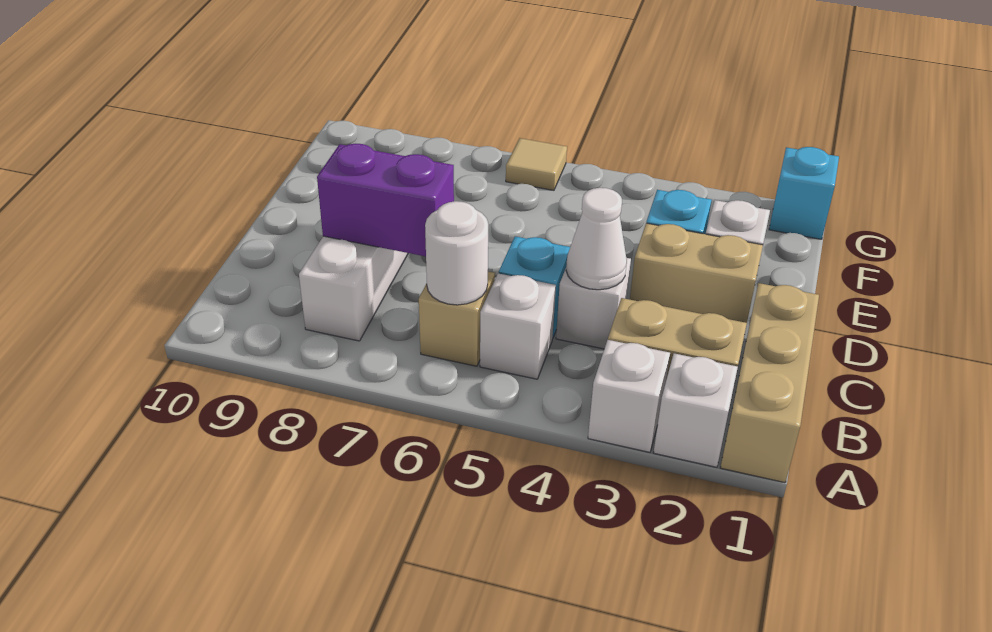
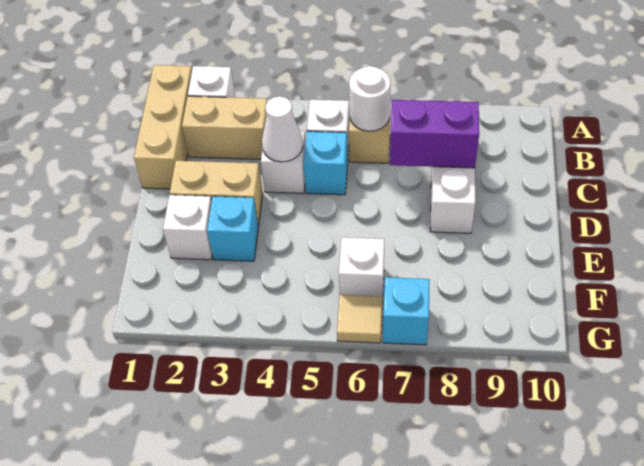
white 1x1 brick [588,340,670,452] -> white 1x1 brick moved to [339,237,384,302]
cyan 1x1 brick [769,147,839,239] -> cyan 1x1 brick moved to [383,277,430,345]

